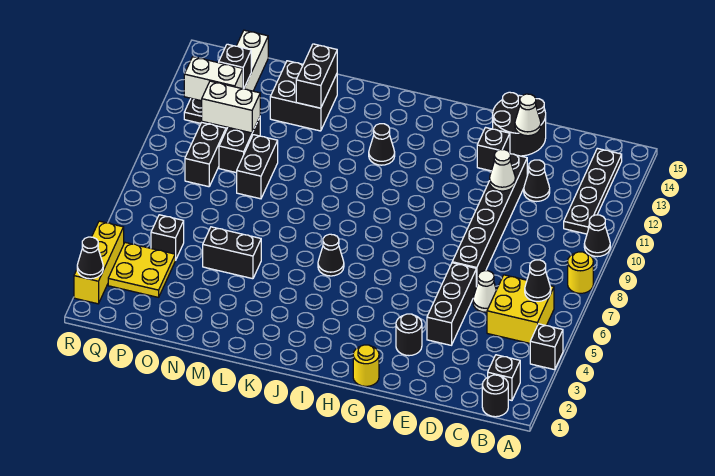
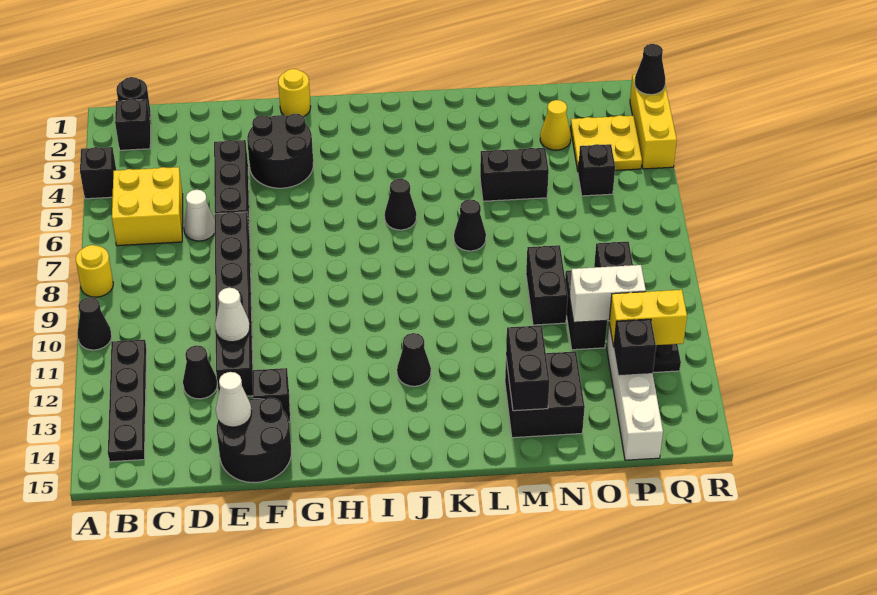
black 1x1 cone [525,260,551,301] -> black 1x1 cone moved to [454,199,486,251]
black 1x1 round brick [396,314,422,356] -> black 2x2 round brick [247,114,313,188]
none -> yellow 1x1 cone [540,100,571,150]
white 1x2 brick [184,57,243,101] -> yellow 1x2 brick [609,290,687,347]

